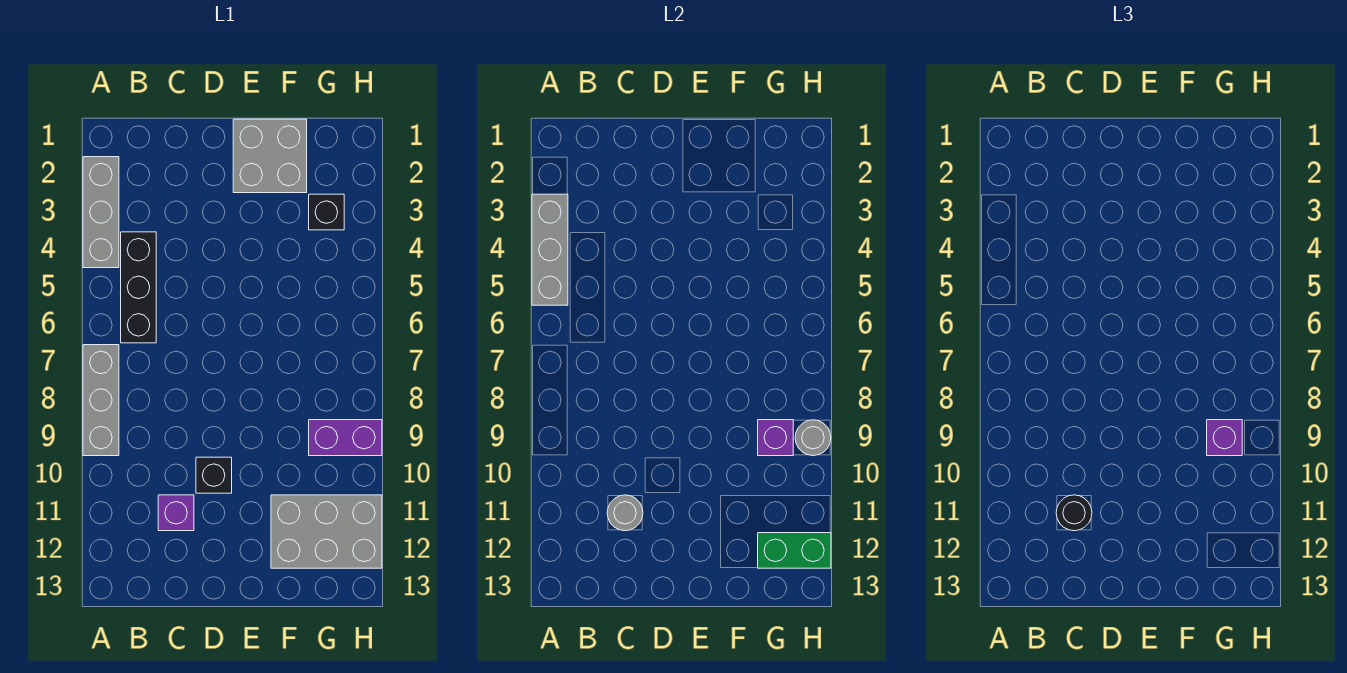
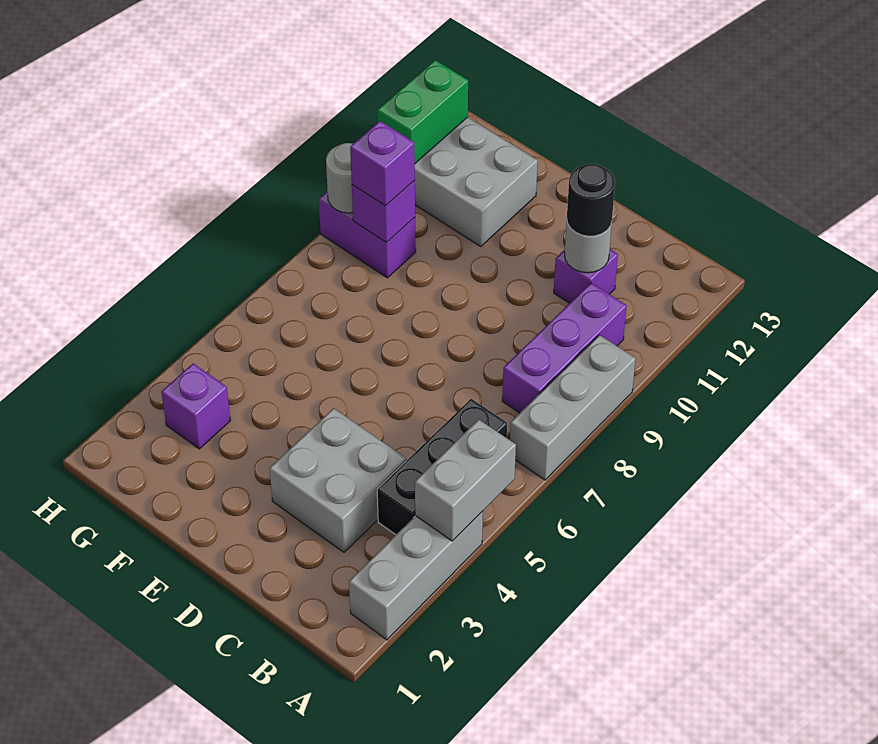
grey 1x3 brick [532,194,568,305] -> grey 1x2 brick [415,419,516,541]
none -> purple 1x3 brick [502,283,627,413]
black 1x1 brick [196,457,232,493] -> none
grey 2x2 brick [233,119,307,193] -> grey 2x2 brick moved to [269,408,406,552]
black 1x1 brick [309,194,344,230] -> purple 1x1 brick [161,363,231,449]
green 1x2 brick [758,533,831,568] -> green 1x2 brick turned to [378,60,468,163]

